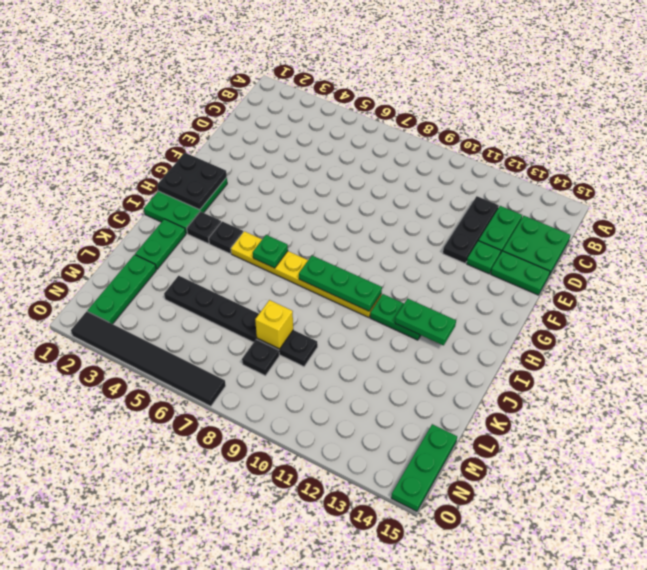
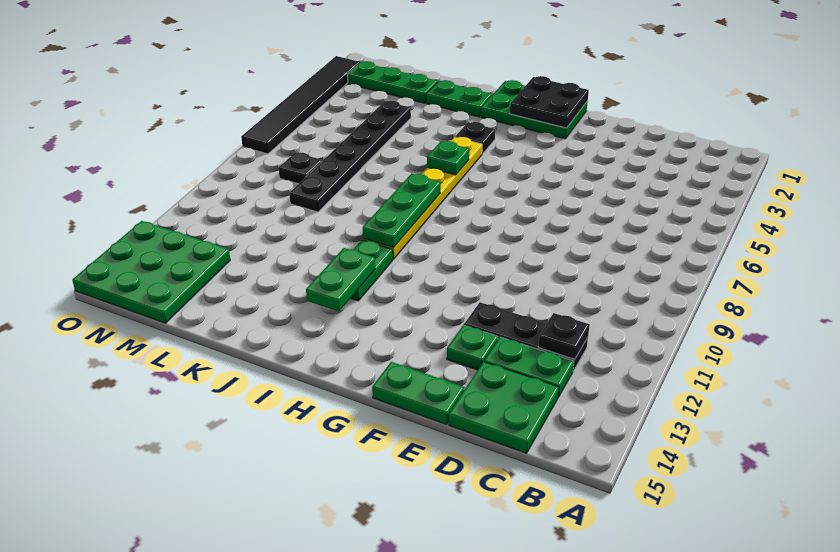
green 1x2 plate [491,251,550,295] -> green 1x2 plate turned to [372,362,464,424]
black 1x1 plate [187,211,221,243] -> black 1x1 plate moved to [538,313,590,359]
yellow 1x1 brick [255,300,293,349] -> none
green 1x3 plate [391,424,457,511] -> green 3x3 plate [72,221,230,323]

